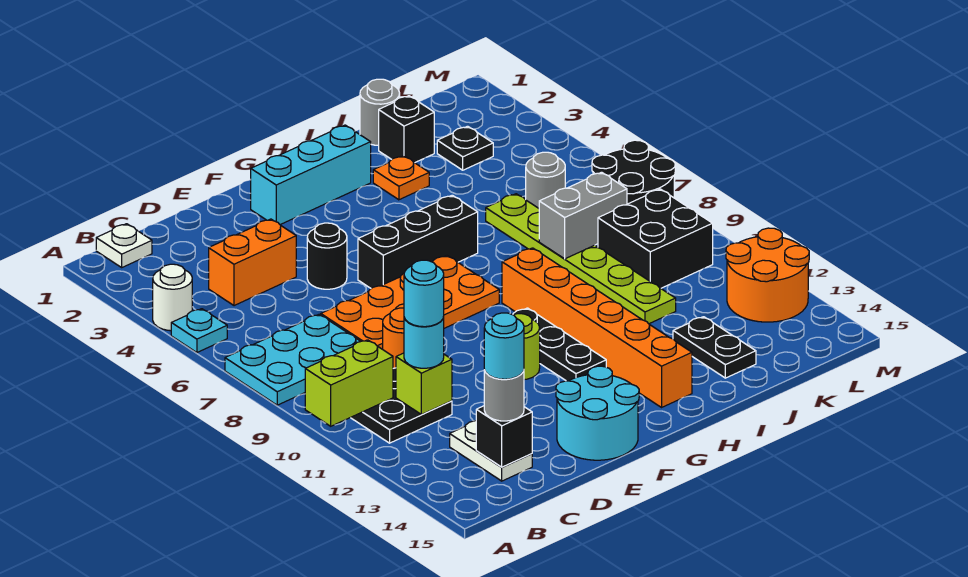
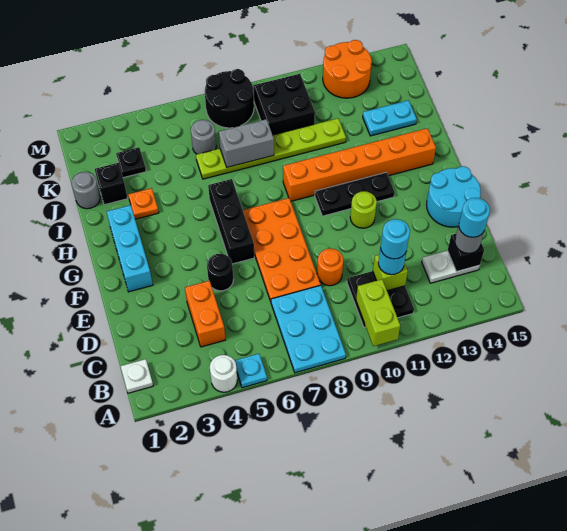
grey 1x2 brick [539,172,627,259] -> grey 1x2 brick turned to [219,119,274,167]
black 1x2 plate [673,317,756,378] -> cyan 1x2 plate [363,100,417,136]

